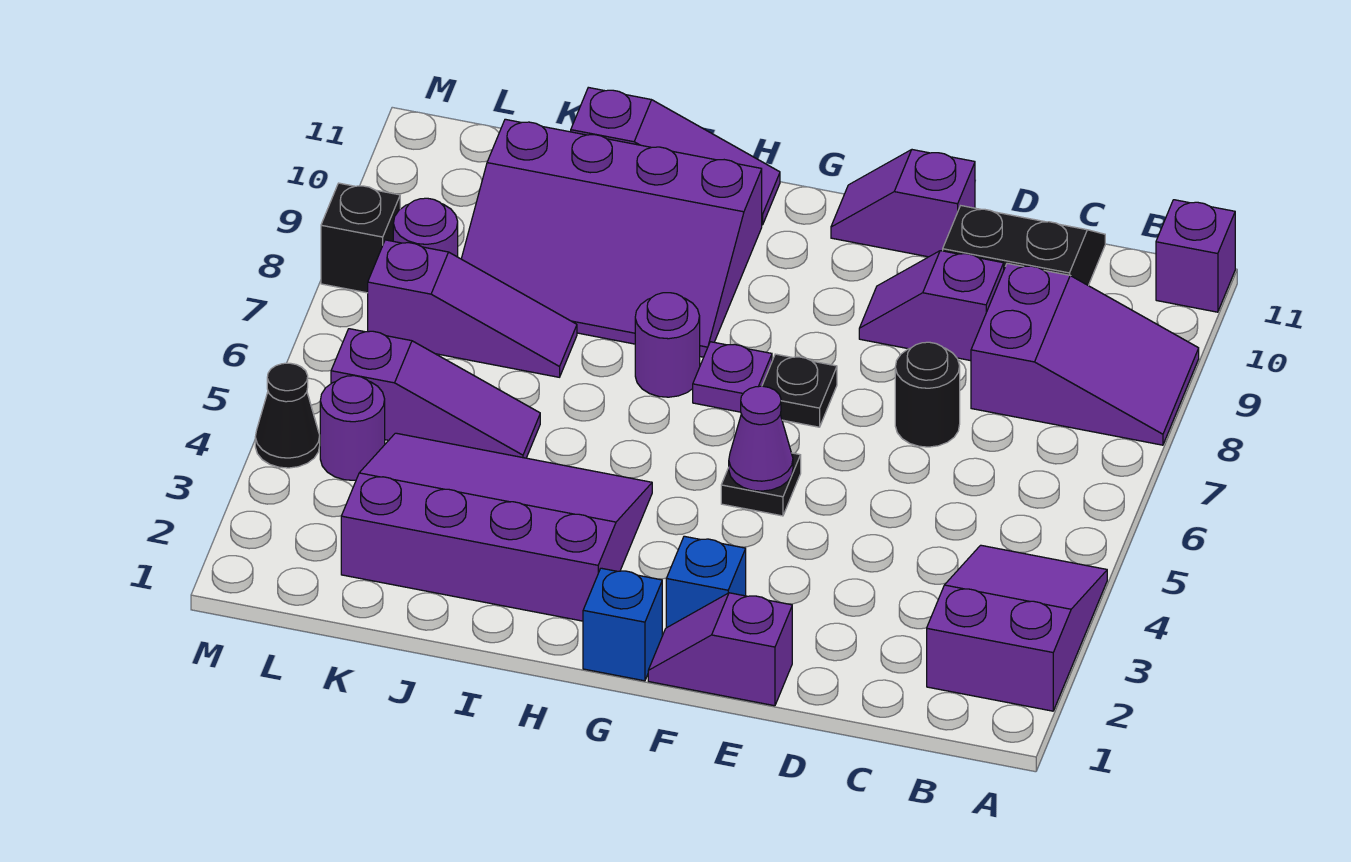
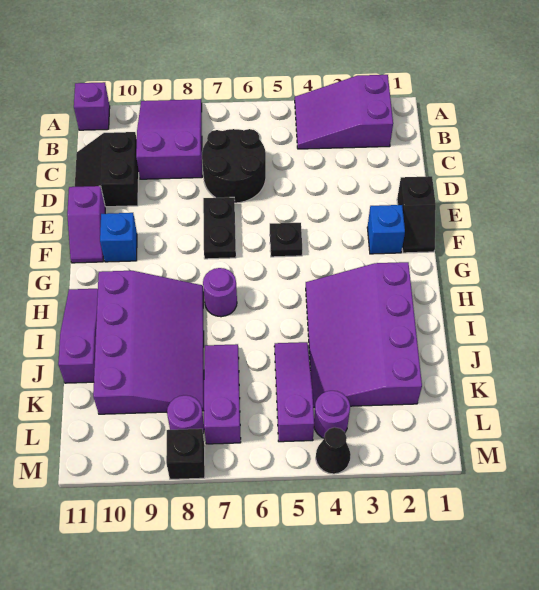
black 1x1 round brick [895,342,960,447] -> black 2x2 round brick [202,129,266,203]
purple 1x2 slope [859,251,1004,361] -> none
purple 1x2 slope [648,593,792,706] -> black 1x2 slope [397,176,436,253]
purple 1x1 cone [729,386,793,491] -> none
black 1x1 plate [762,354,837,427] -> black 1x2 plate [203,197,236,259]
blue 1x1 brick [583,568,662,681] -> blue 1x1 brick moved to [100,213,137,262]
purple 1x1 plate [693,342,772,412] -> none

